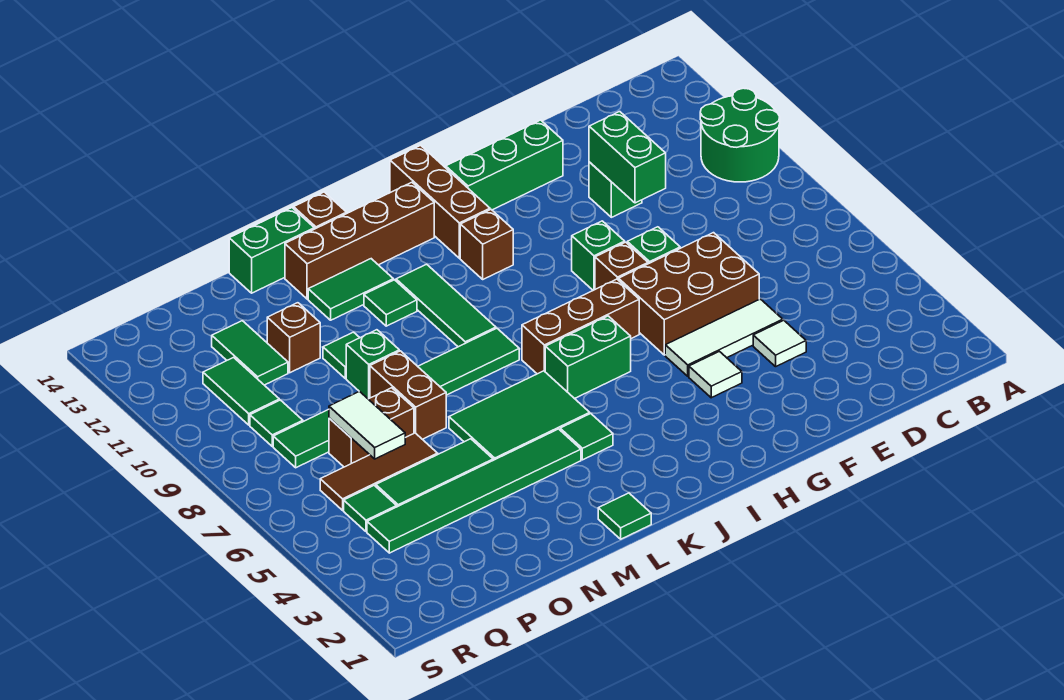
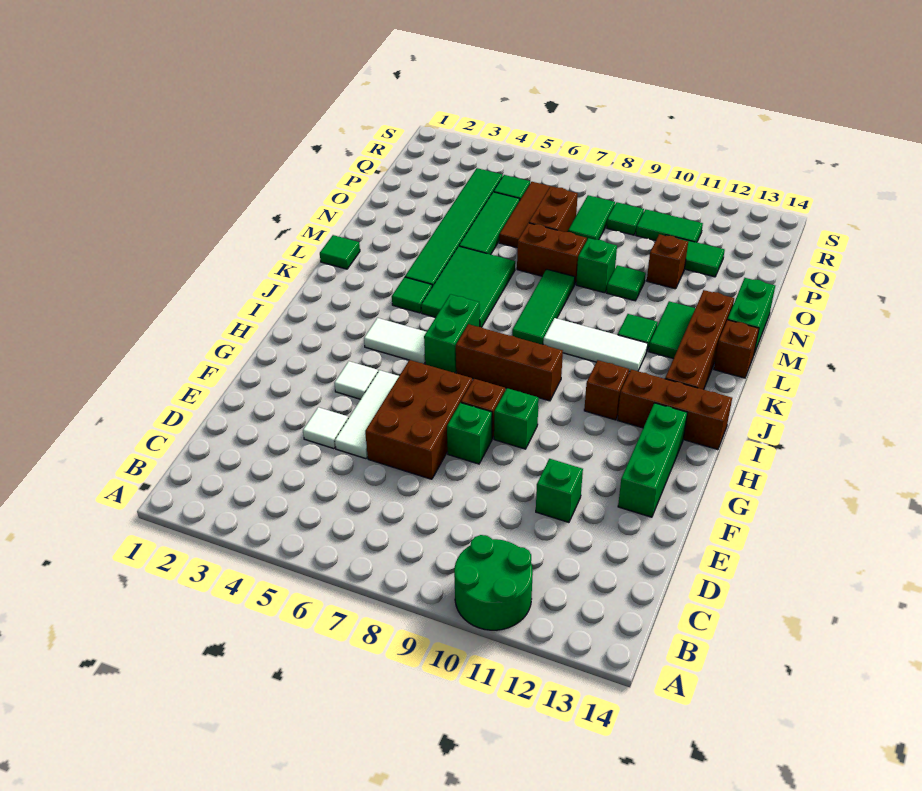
green 1x2 brick [589,112,666,203] -> none
brown 1x3 brick [522,279,639,374] -> brown 1x3 brick turned to [456,324,563,401]
green 1x3 tile [396,264,496,347] -> white 1x3 tile [543,318,648,371]
white 1x2 tile [329,391,405,459] -> white 1x2 tile moved to [364,318,426,364]

